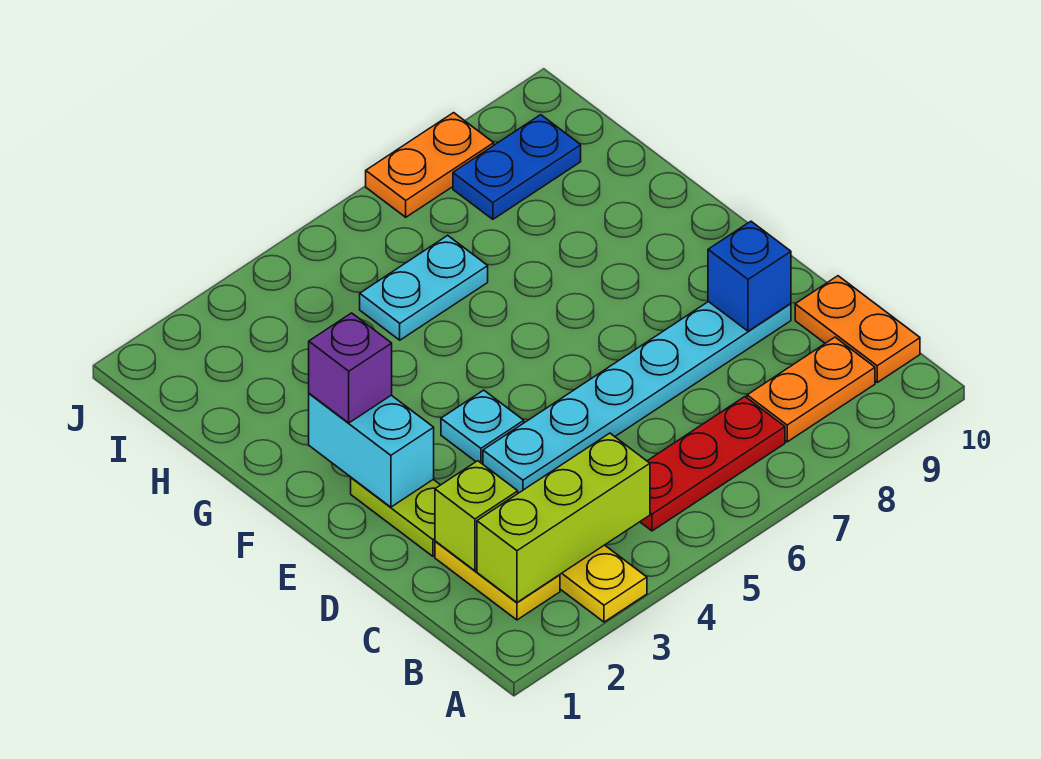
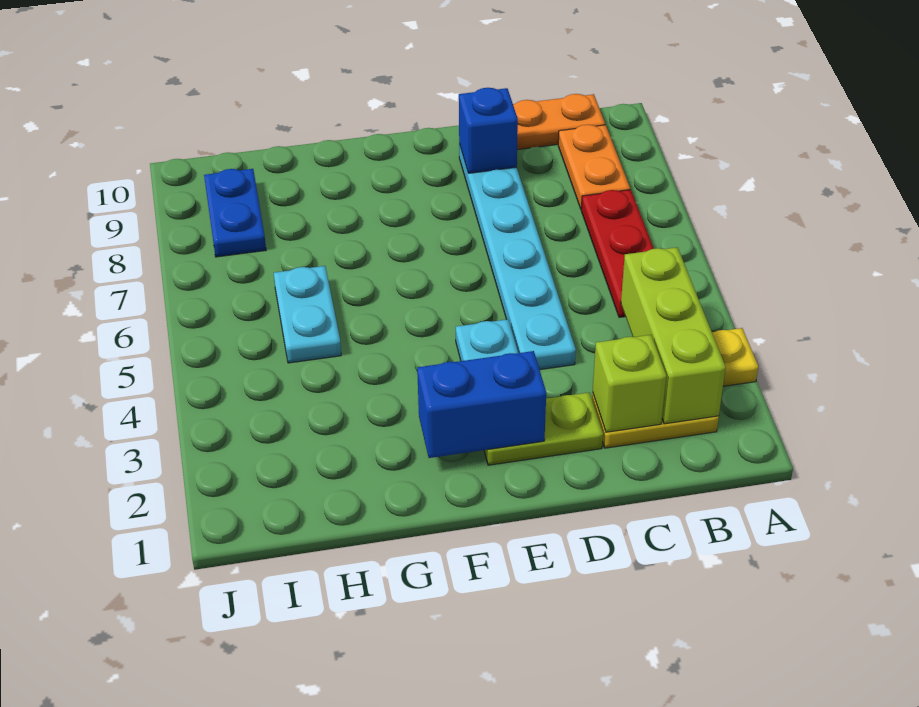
cyan 1x2 brick [309,394,434,507] -> blue 1x2 brick [417,351,546,458]
purple 1x1 brick [309,313,392,423] -> none
orange 1x2 plate [366,113,494,217] -> none

